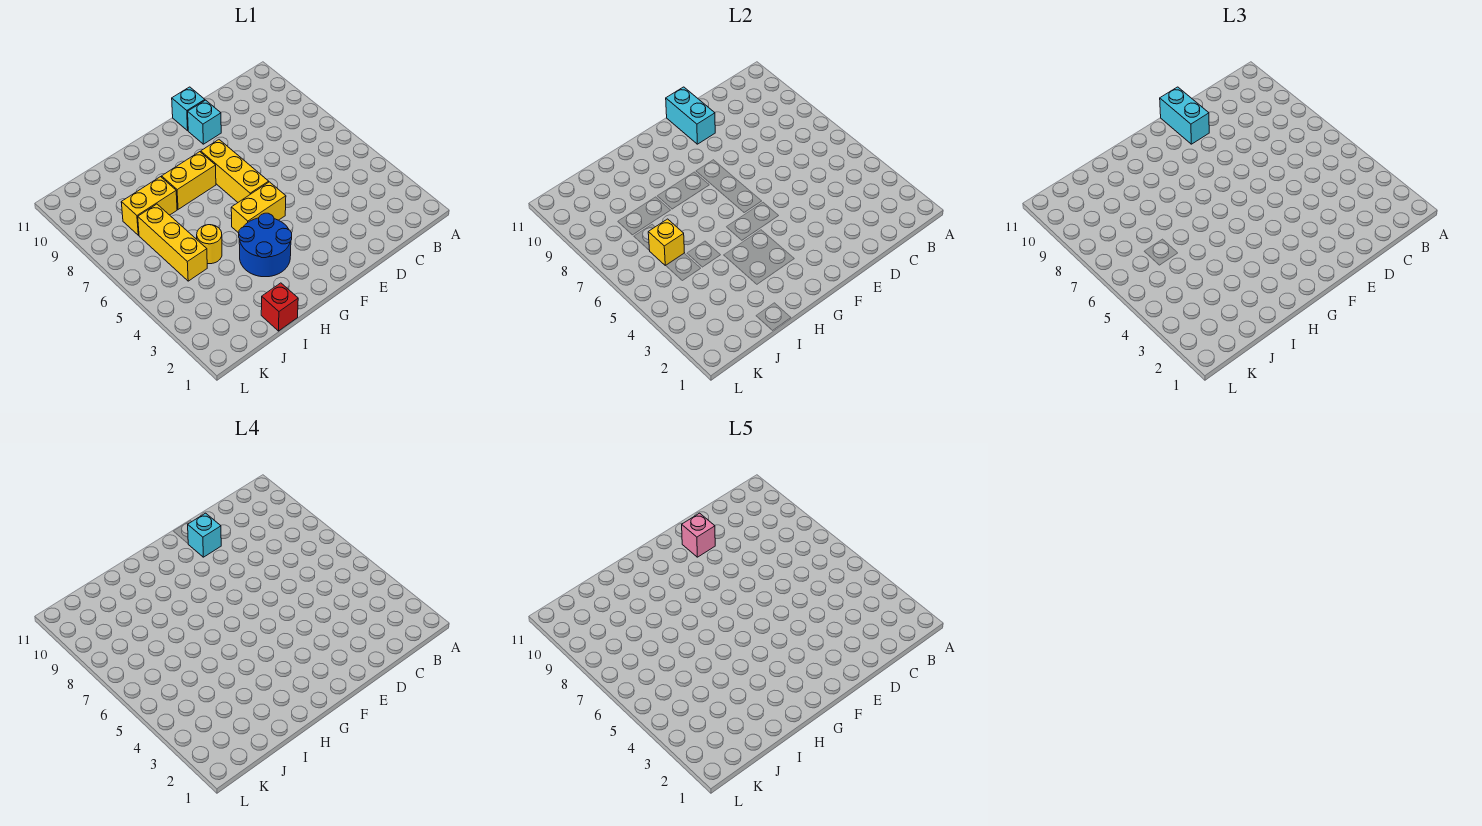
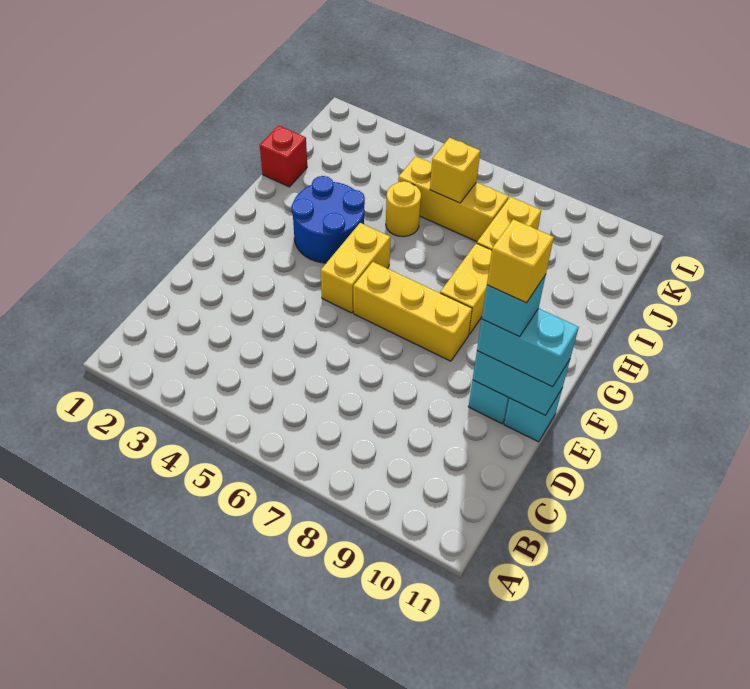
pink 1x1 brick [682,513,715,557] -> yellow 1x1 brick [487,219,554,303]

